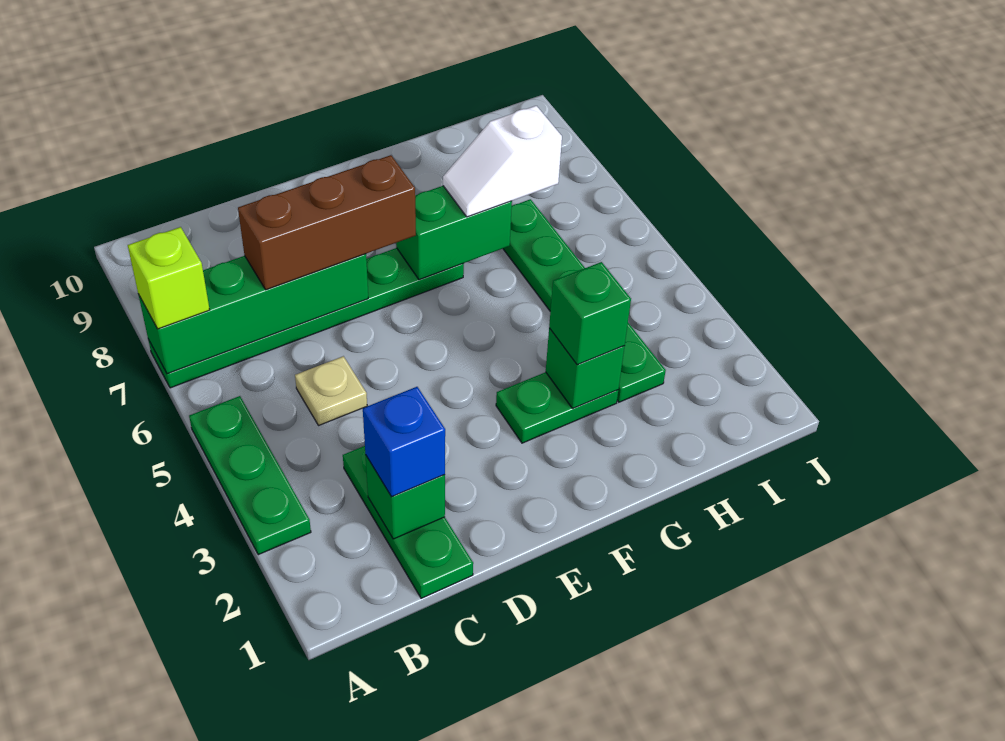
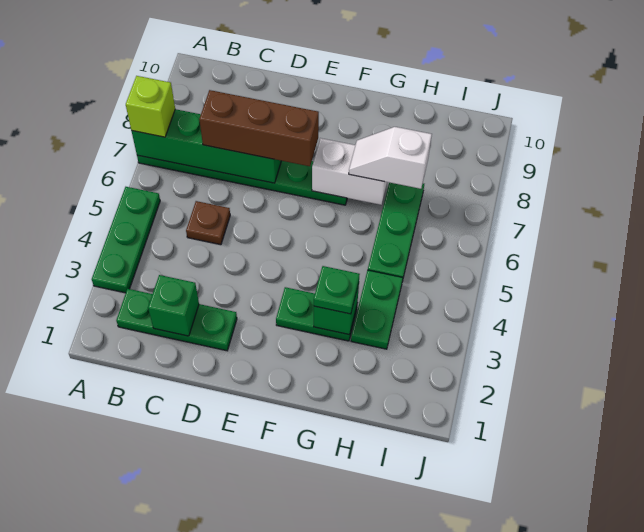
green 1x3 plate [343,446,473,598] -> green 1x3 plate turned to [116,289,237,351]
blue 1x1 brick [363,387,445,497] -> none
tan 1x1 plate [295,356,367,426] -> brown 1x1 plate [186,201,230,245]
green 1x2 brick [396,186,512,280] -> white 1x2 brick [312,138,387,205]
green 1x1 brick [549,262,631,365] -> green 1x1 plate [314,266,360,314]

